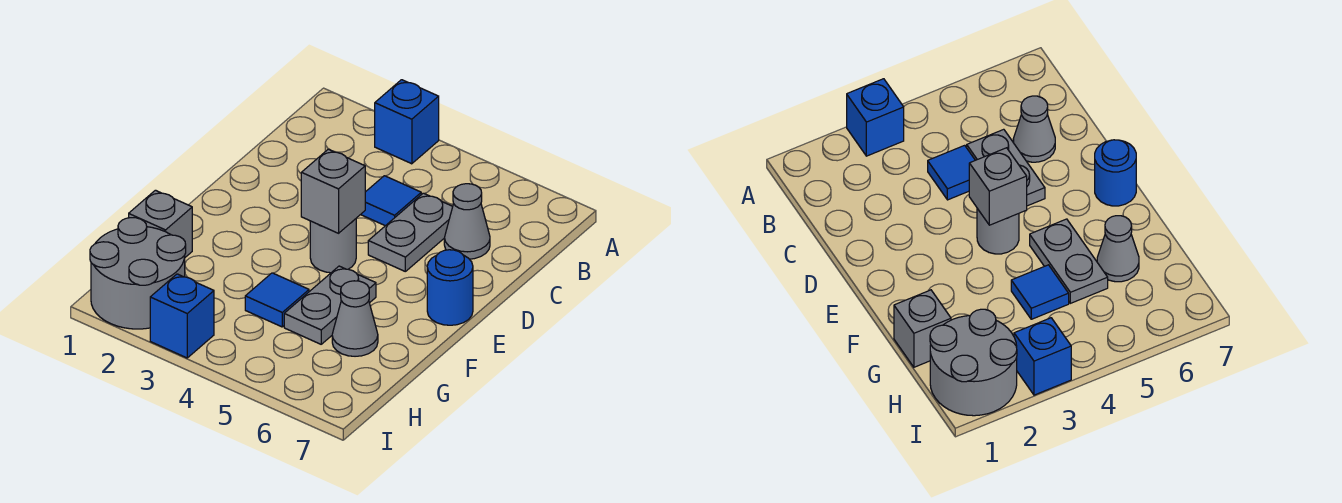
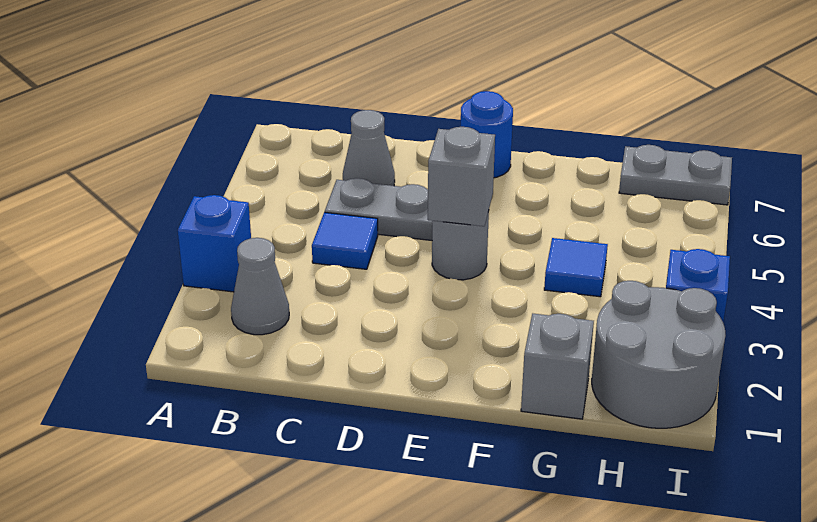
grey 1x2 plate [284,266,376,344] -> grey 1x2 plate moved to [619,145,732,205]
grey 1x1 cone [332,281,378,356] -> grey 1x1 cone moved to [231,238,289,335]

